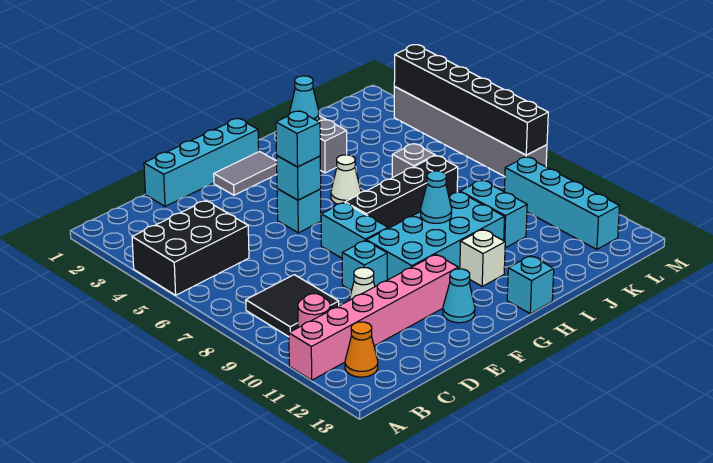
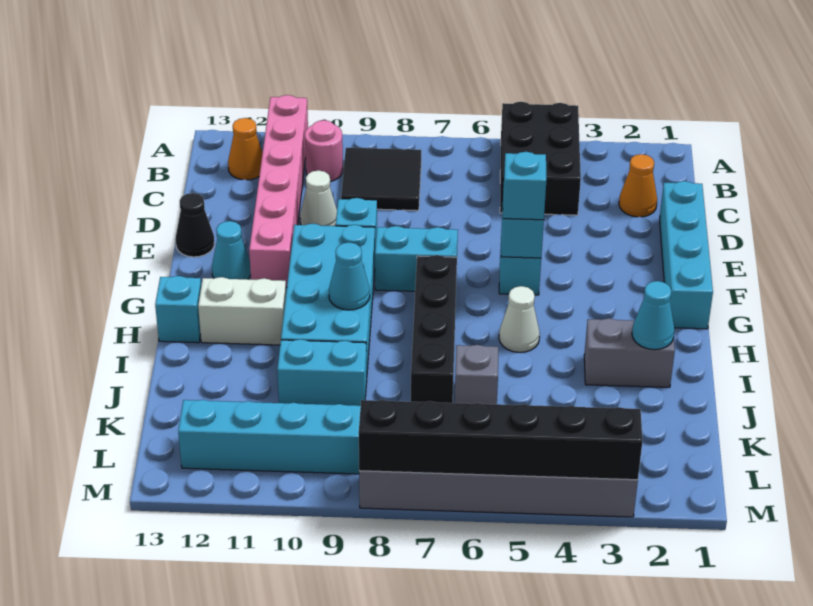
none -> orange 1x1 cone [619,154,657,217]
none -> black 1x1 cone [176,193,214,257]
grey 1x2 tile [214,152,277,195] -> none
white 1x1 brick [460,229,505,286] -> white 1x2 brick [198,277,286,345]

